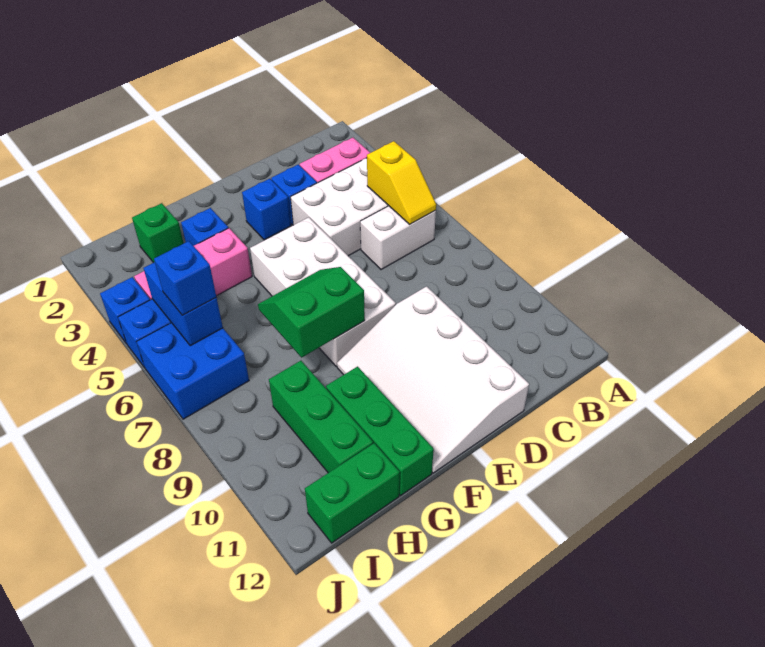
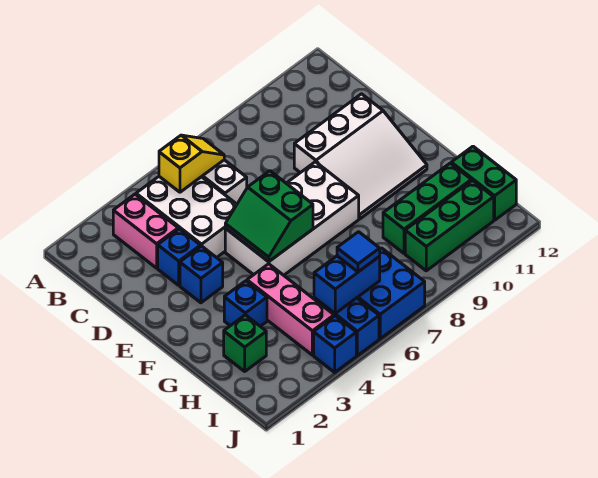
white 3x4 slope [337,286,529,473] -> white 3x3 slope [294,94,427,219]
green 2x2 slope [258,267,365,357] -> green 2x2 slope moved to [225,171,313,262]
green 1x3 brick [326,367,434,496] -> green 1x3 brick moved to [405,180,494,271]
blue 1x1 brick [154,241,216,315] -> blue 1x1 tile [337,232,380,272]

